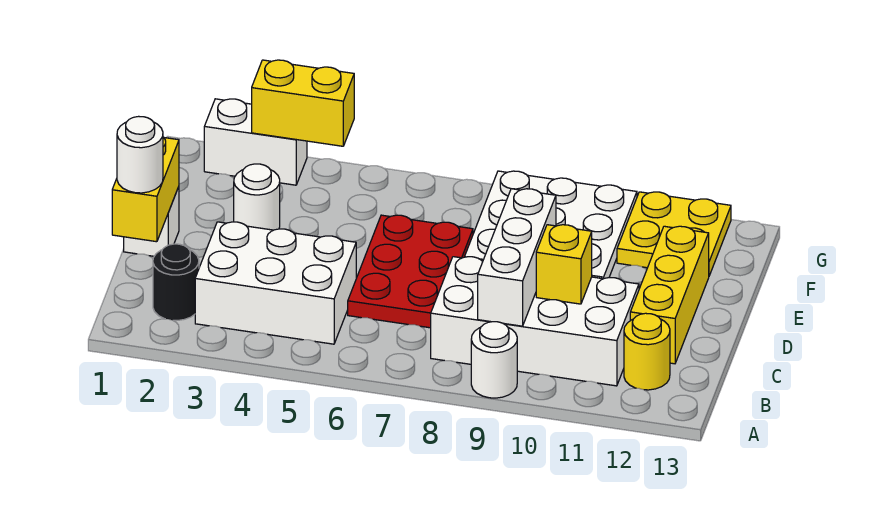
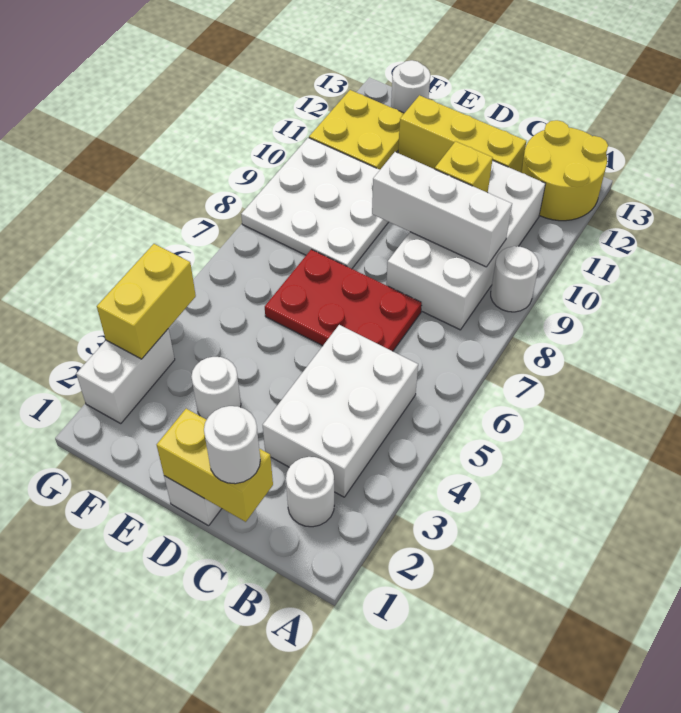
black 1x1 round brick [153,244,199,320] -> white 1x1 round brick [286,457,334,527]
yellow 1x1 round brick [624,313,670,390] -> yellow 2x2 round brick [521,120,608,221]
none -> white 1x1 round brick [391,60,430,113]

